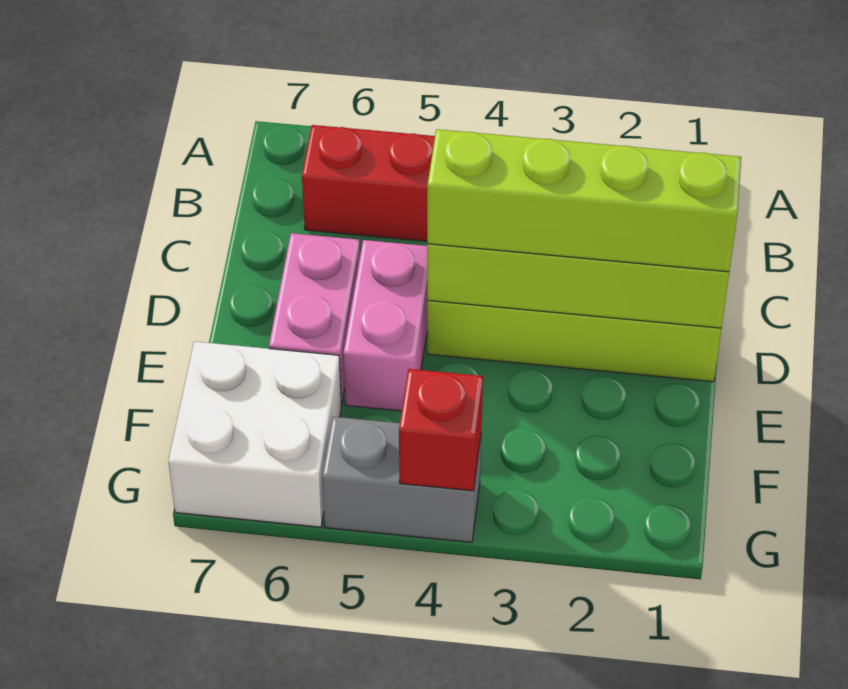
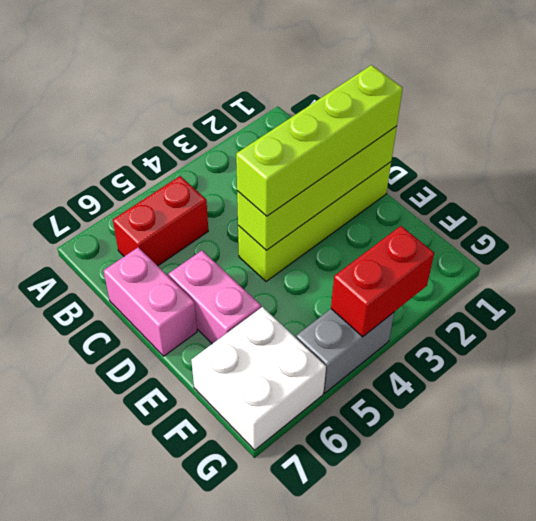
pink 1x2 brick [343,240,427,411] -> pink 1x2 brick moved to [104,247,197,356]
red 1x1 brick [399,369,483,491] -> red 1x2 brick [331,226,434,337]

